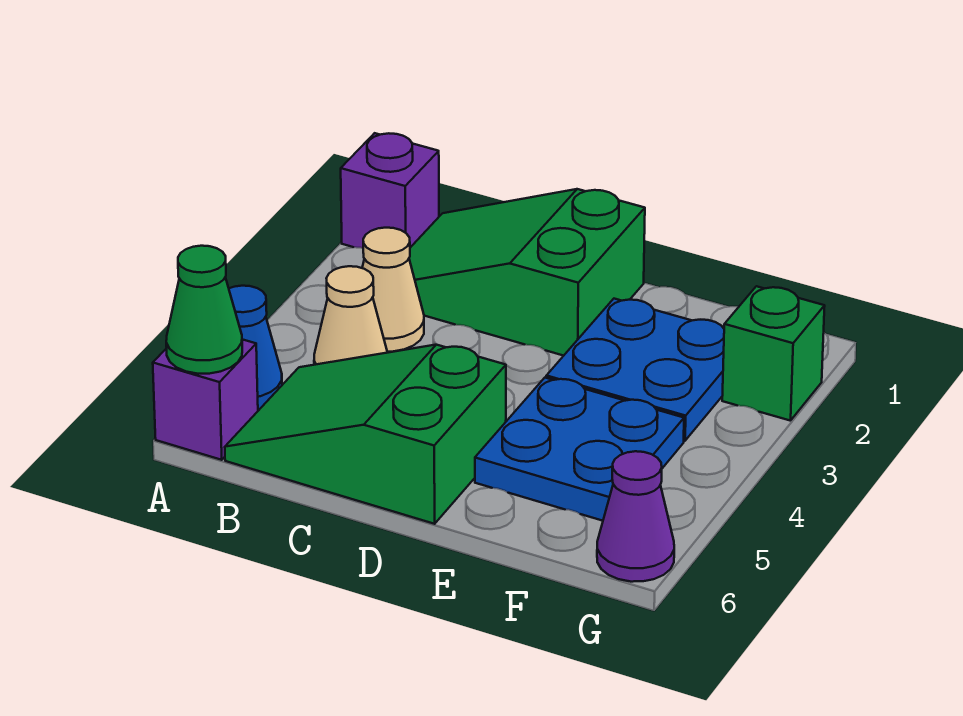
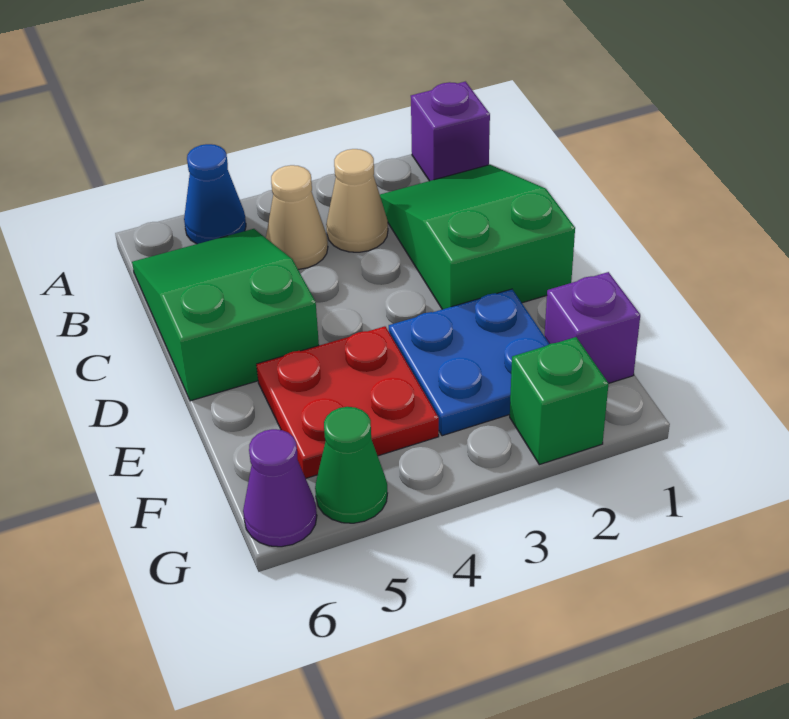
purple 1x1 brick [153,339,258,460] -> purple 1x1 brick moved to [545,272,640,383]
green 1x1 cone [166,246,242,374] -> green 1x1 cone moved to [315,407,387,523]
blue 2x2 plate [475,378,684,521] -> red 2x2 plate [256,326,439,478]

